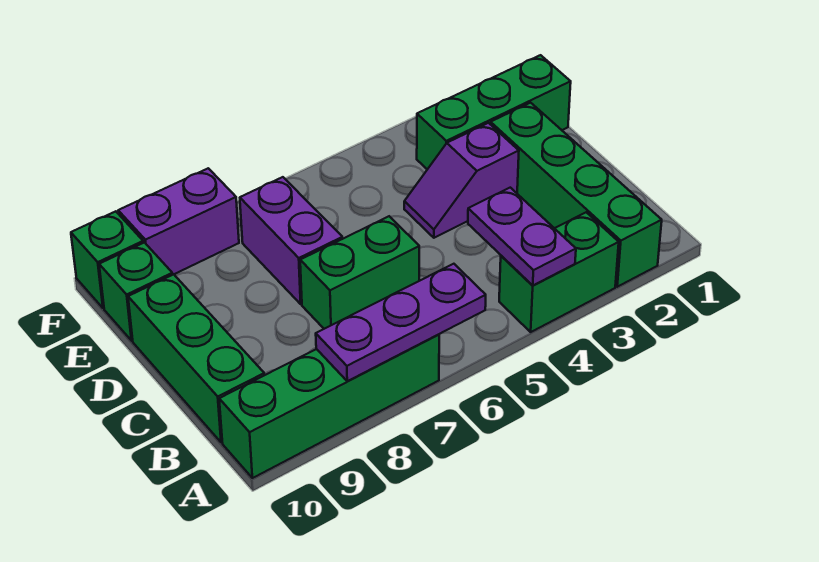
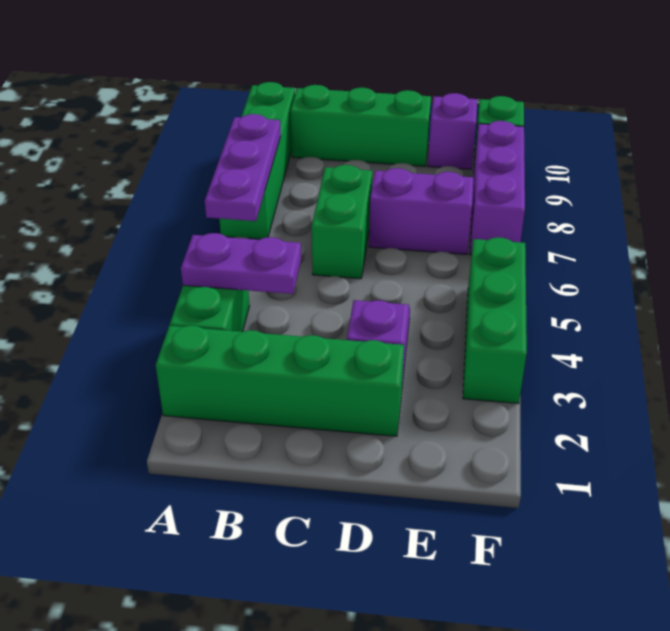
green 1x3 brick [417,55,571,169] -> green 1x3 brick moved to [463,237,527,404]
green 1x1 brick [99,243,172,341] -> purple 1x1 brick [428,93,477,169]
purple 1x2 brick [118,168,239,275] -> purple 1x3 brick [470,121,525,255]

